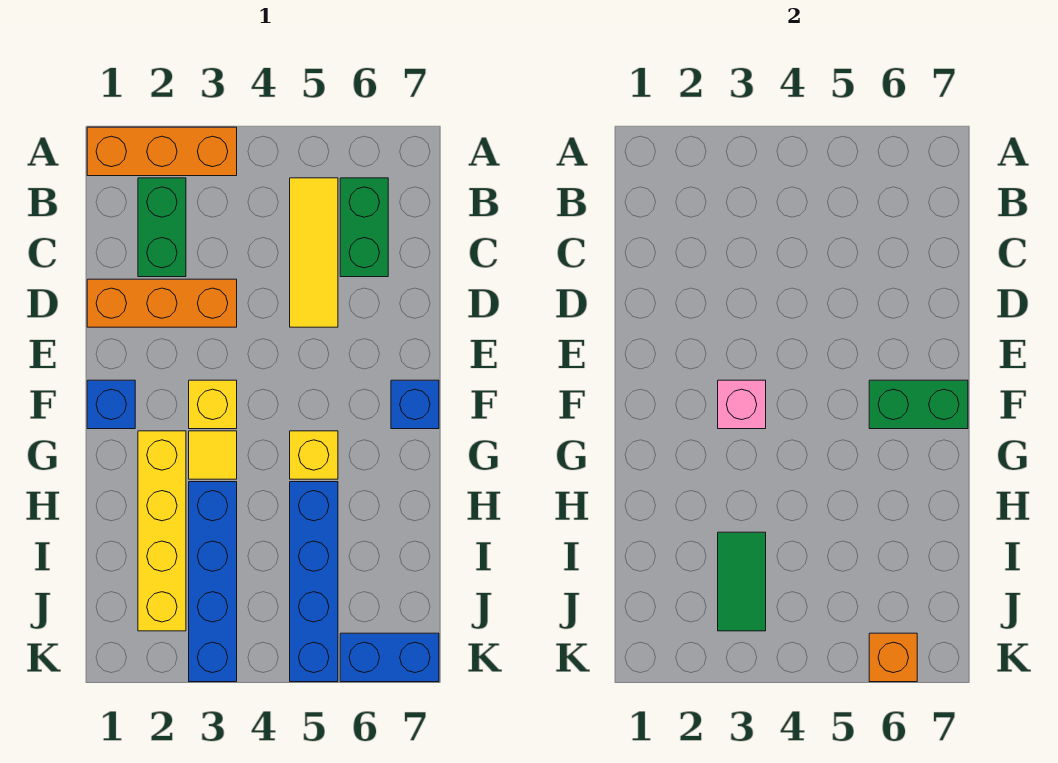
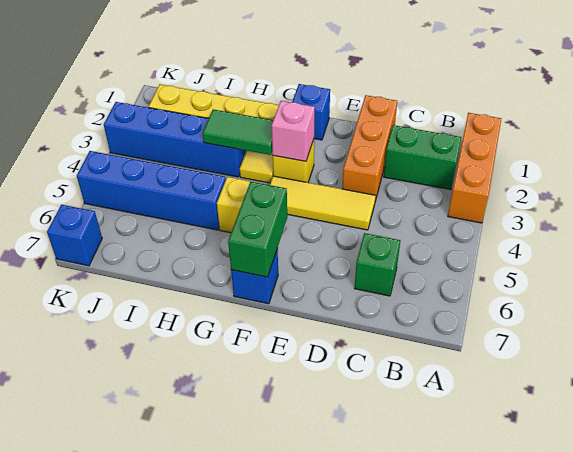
yellow 1x3 tile [290,178,338,327] -> yellow 1x3 tile moved to [270,176,376,230]
green 1x2 brick [340,178,388,277] -> green 1x1 brick [354,233,400,296]
green 1x2 tile [718,532,766,631] -> green 1x2 tile moved to [203,109,273,155]
blue 1x2 brick [340,633,439,682] -> blue 1x1 brick [47,205,102,266]
orange 1x1 brick [869,633,917,682] -> none

